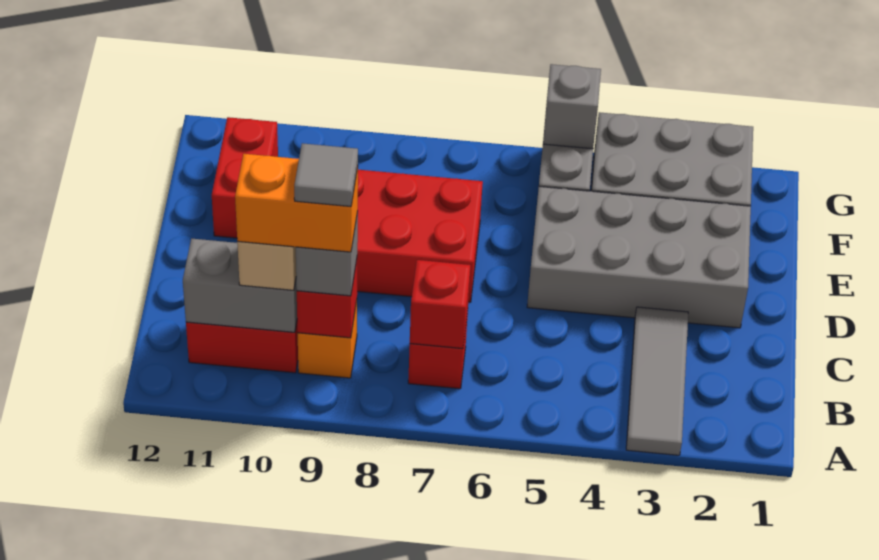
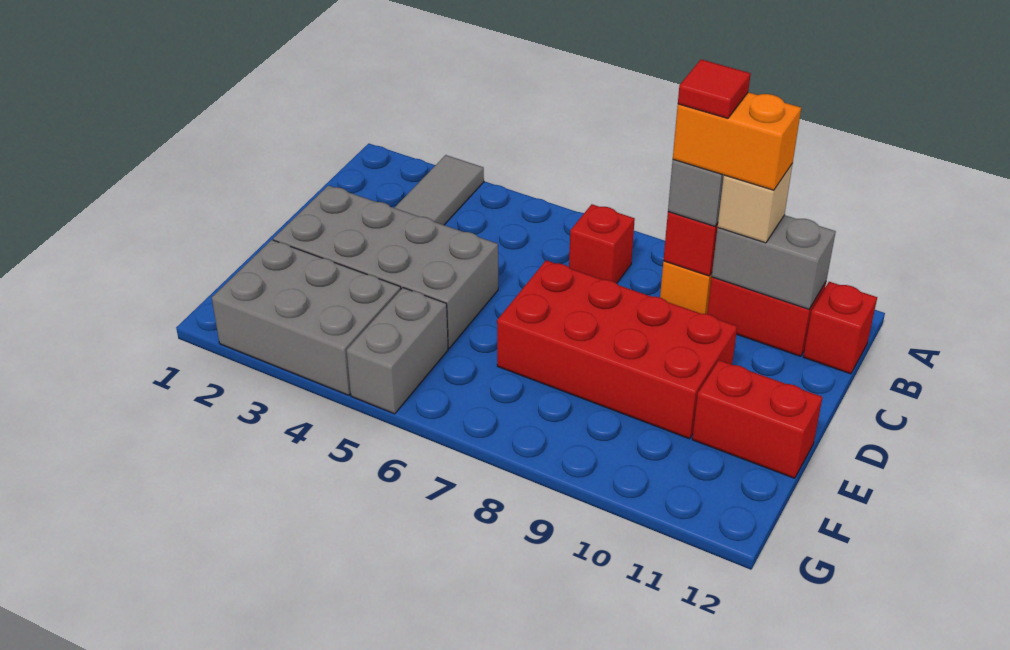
red 1x1 brick [410,260,470,349] -> red 1x1 brick moved to [803,282,877,374]
grey 1x1 tile [294,143,358,207] -> red 1x1 tile [678,59,751,118]
red 1x2 brick [212,117,278,238] -> red 1x2 brick turned to [692,360,823,478]
grey 1x1 brick [543,64,601,149] -> none

